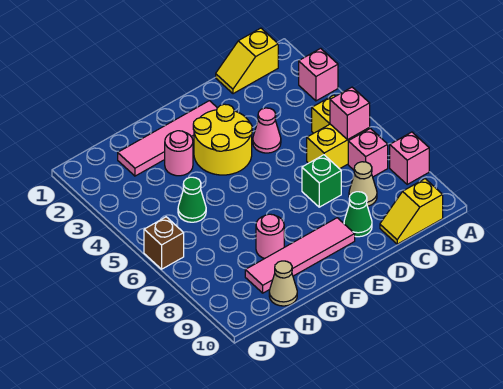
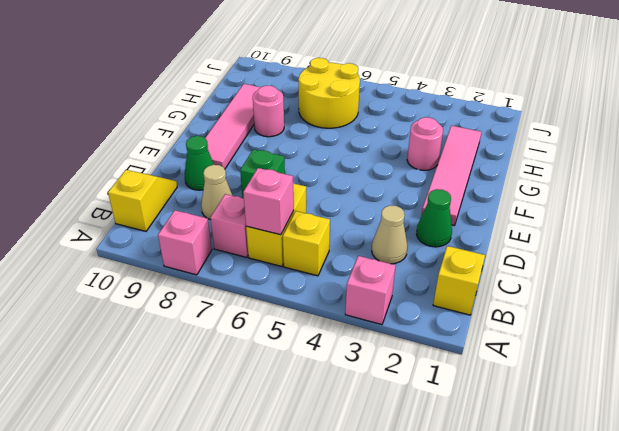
pink 1x1 cone [253,108,281,153] -> none
yellow 2x2 round brick [193,104,252,175] -> yellow 2x2 round brick moved to [299,58,360,128]
green 1x1 cone [178,177,206,222] -> green 1x1 cone moved to [417,189,452,247]
tan 1x1 cone [269,261,297,306] -> tan 1x1 cone moved to [372,205,408,264]
brown 1x1 brick [144,217,184,269] -> none

